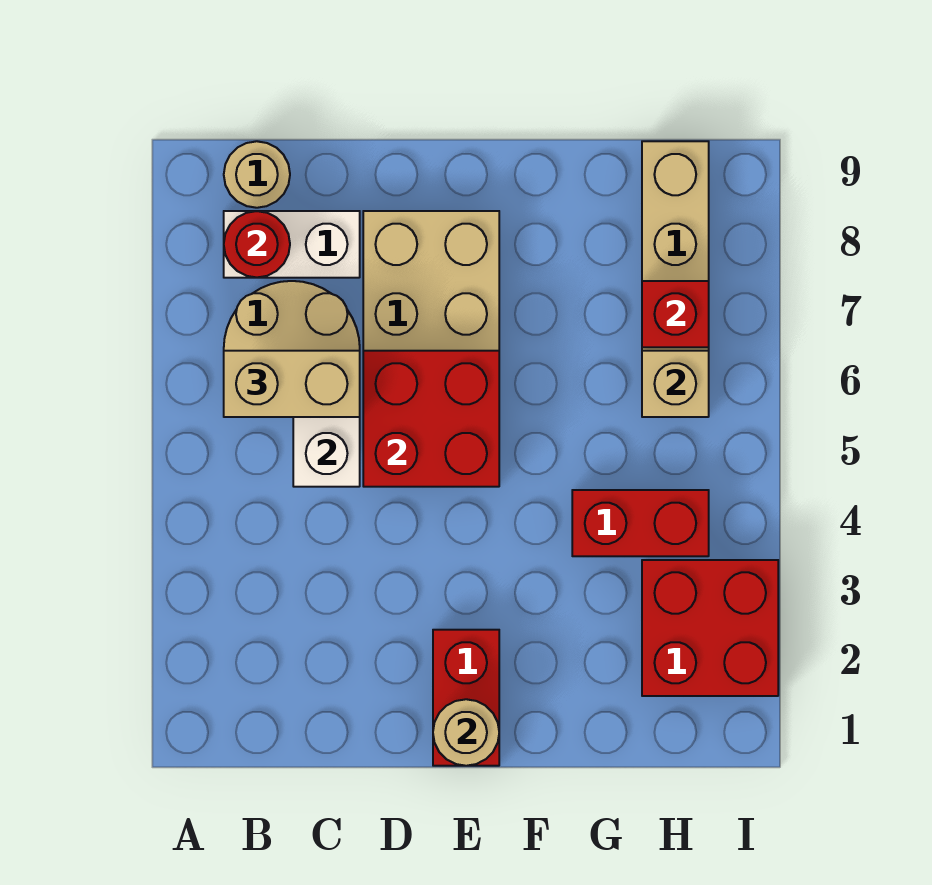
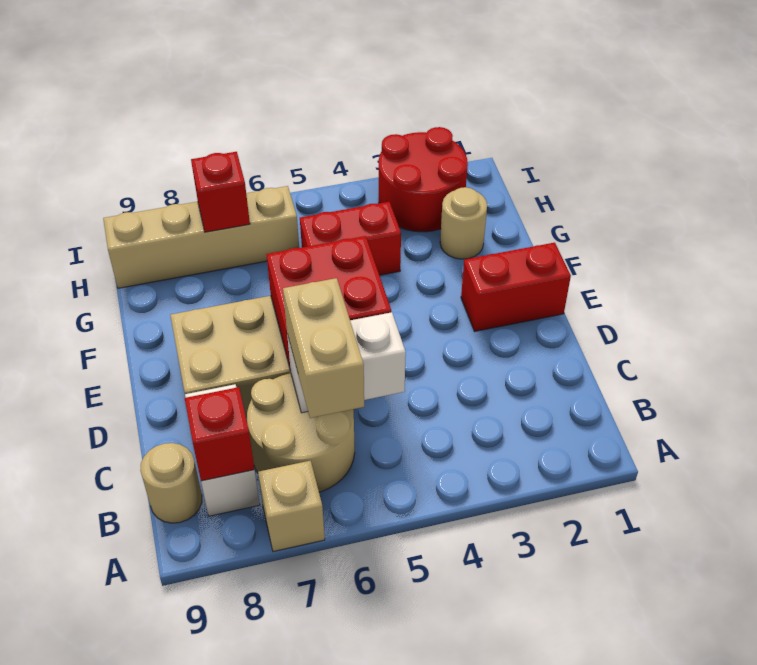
red 1x1 round brick [224,211,290,278] -> red 1x1 brick [185,387,255,481]
tan 1x1 round brick [433,699,499,766] -> tan 1x1 round brick moved to [440,187,487,259]
red 1x2 brick [572,490,709,556] -> red 1x2 brick turned to [300,202,401,275]
red 2x2 brick [642,560,778,696] -> red 2x2 round brick [379,127,468,232]
tan 1x1 brick [642,351,709,417] -> tan 1x1 brick moved to [258,461,325,551]

